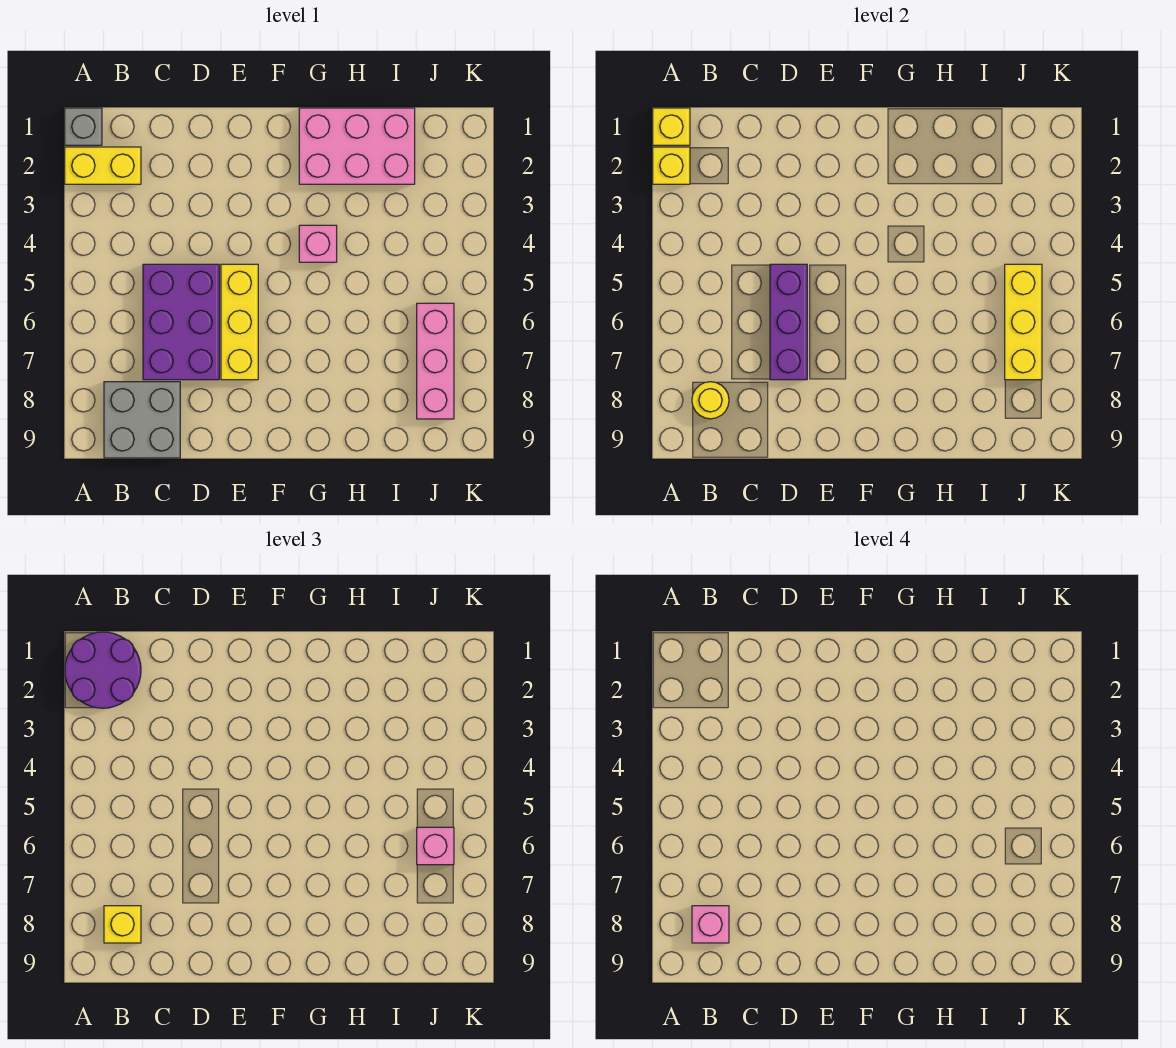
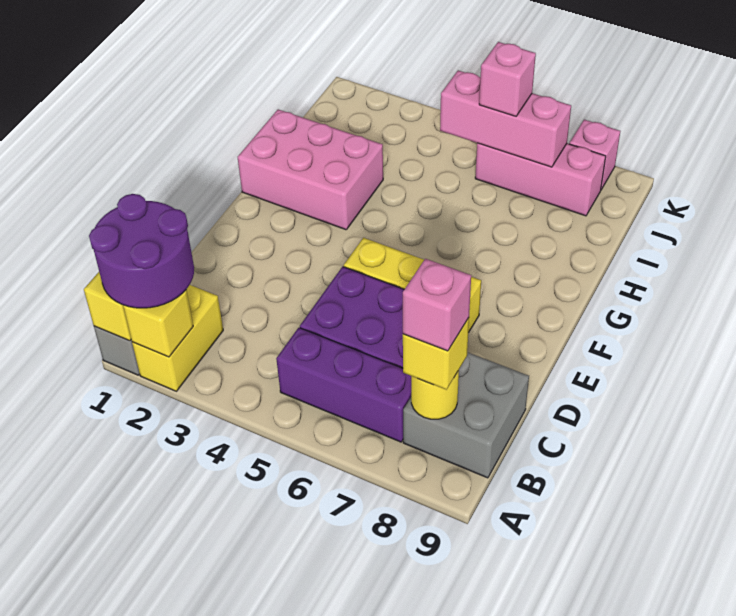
purple 1x3 brick [770,264,807,380] -> purple 1x3 brick moved to [276,328,411,442]
pink 2x3 brick [299,108,415,184] -> pink 2x3 brick turned to [238,109,383,230]
pink 1x1 brick [299,225,337,262] -> pink 1x1 brick moved to [569,120,620,189]
yellow 1x3 brick [1005,264,1042,380] -> pink 1x3 brick [440,70,571,167]

